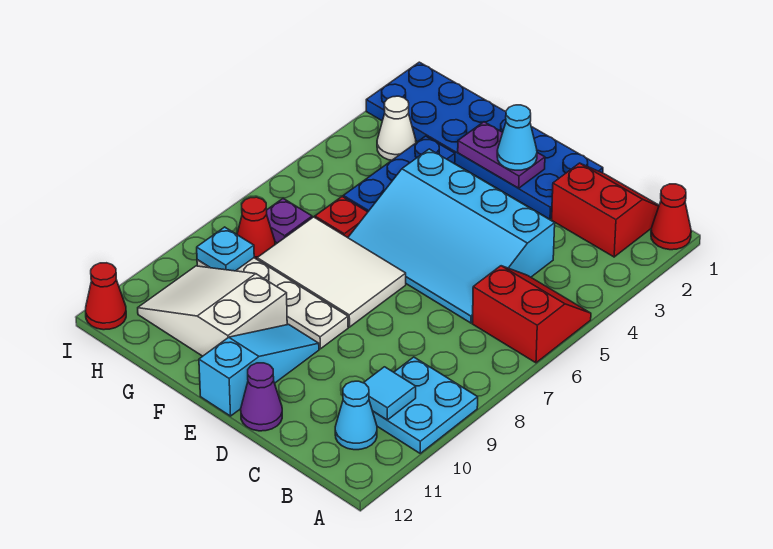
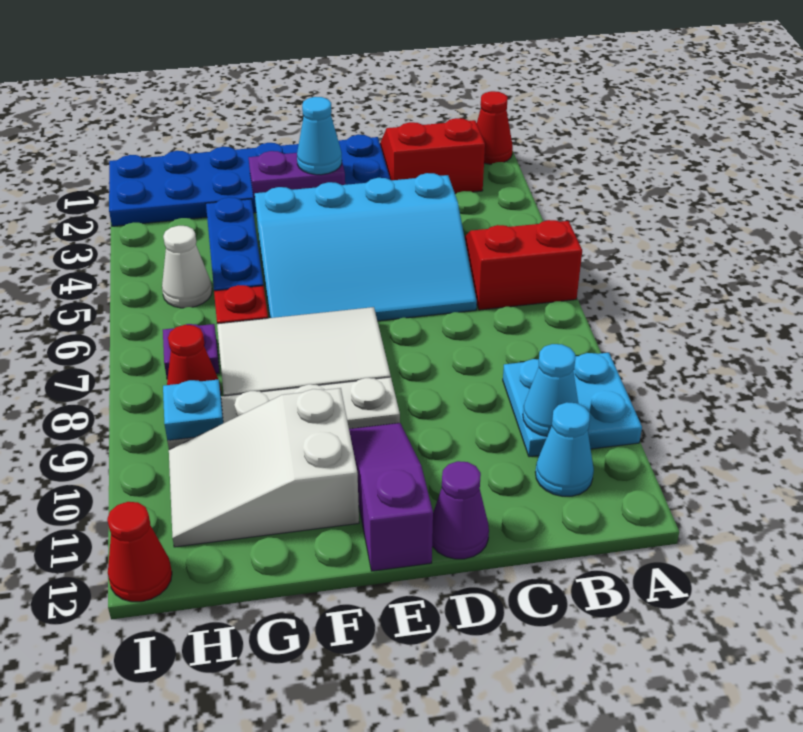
cyan 1x1 tile [364,367,416,420] -> cyan 1x1 cone [523,344,578,436]
cyan 1x3 slope [199,324,319,416] -> purple 1x3 slope [349,423,433,571]
white 1x1 cone [377,96,416,160] -> white 1x1 cone moved to [162,226,212,308]

